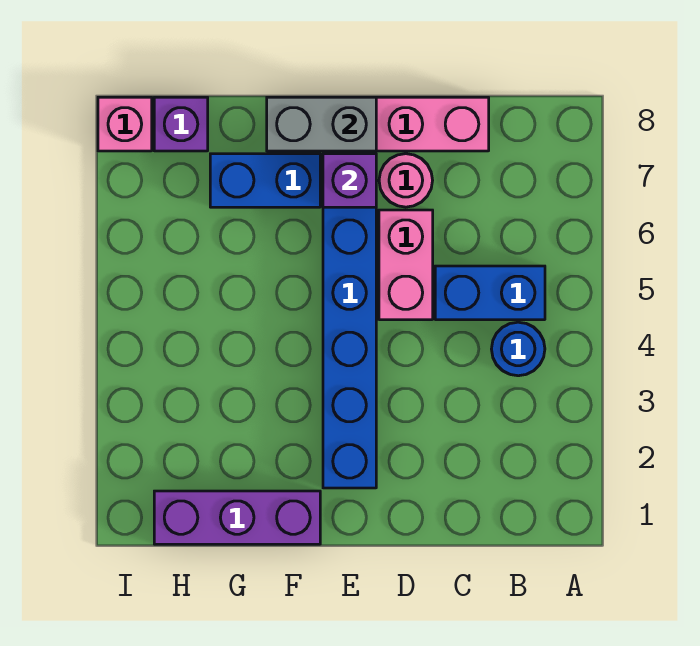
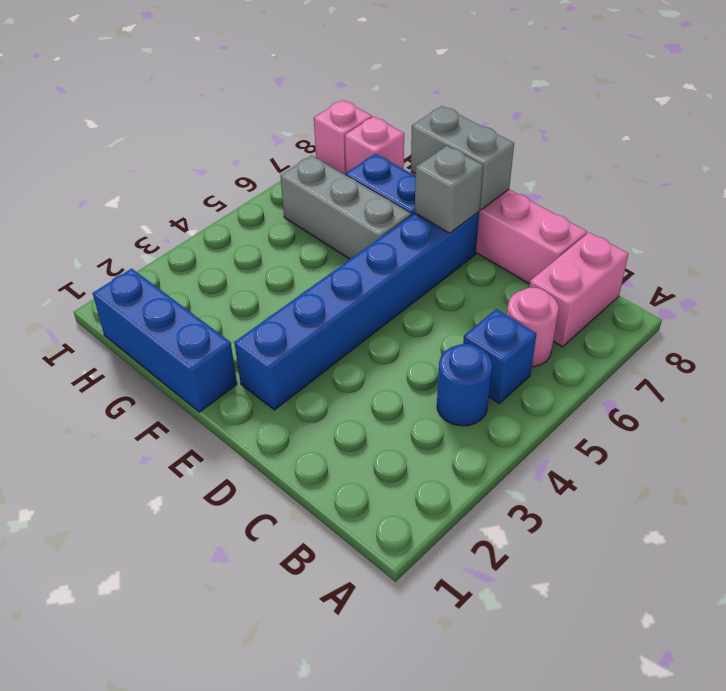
blue 1x2 brick [435,266,545,320] -> blue 1x1 brick [463,309,537,403]
pink 1x2 brick [379,210,433,320] -> pink 1x2 brick moved to [529,232,628,347]
pink 1x1 round brick [379,154,433,207] -> pink 1x1 round brick moved to [507,288,559,367]
purple 1x1 brick [323,154,376,207] -> grey 1x1 brick [415,146,483,233]
purple 1x3 brick [154,491,320,544] -> blue 1x3 brick [93,269,237,412]
none -> grey 1x3 brick [280,155,411,259]
purple 1x1 brick [154,97,208,151] -> pink 1x1 brick [345,117,404,173]

